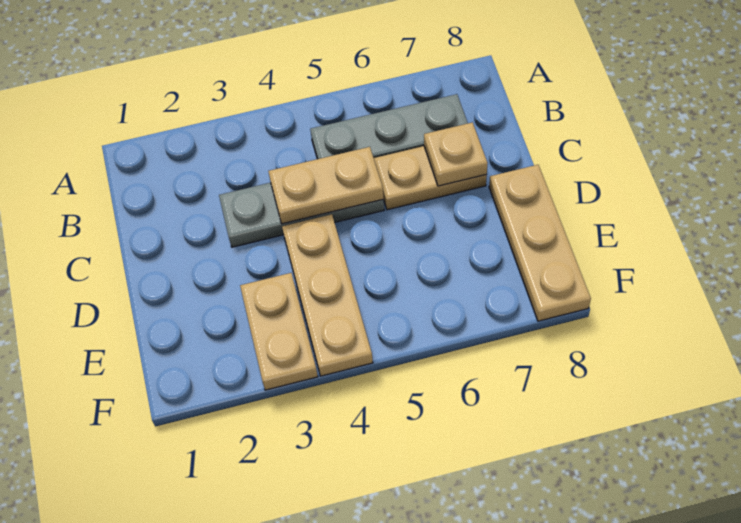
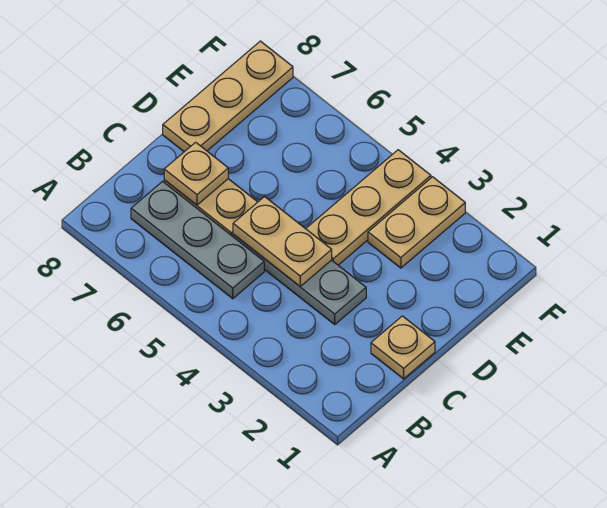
none -> tan 1x1 plate [371,316,435,379]

